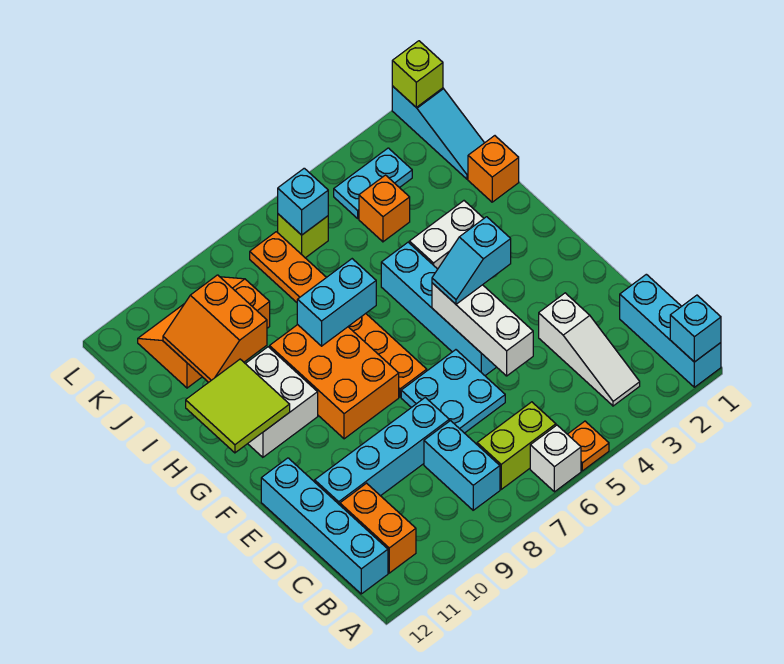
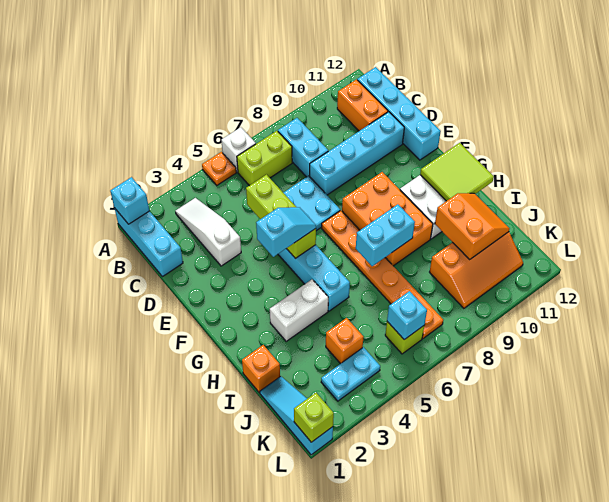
white 1x3 brick [432,283,533,376] -> lime 1x3 brick [246,175,316,259]

